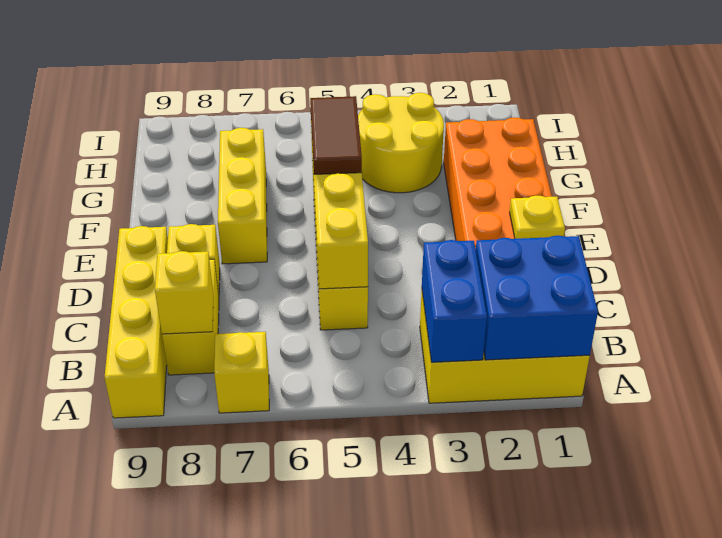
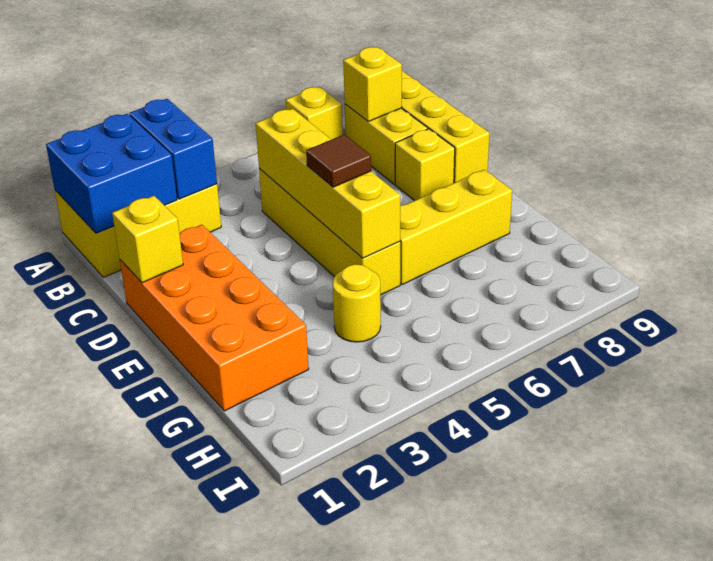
yellow 1x1 plate [510,196,565,239] -> yellow 1x1 brick [112,196,183,283]
brown 1x2 tile [310,96,362,174] -> brown 1x1 tile [306,135,371,187]
yellow 1x3 brick [218,128,267,264] -> yellow 1x3 brick turned to [400,170,512,285]
yellow 2x2 round brick [358,93,444,193] -> yellow 1x1 round brick [333,264,381,342]

